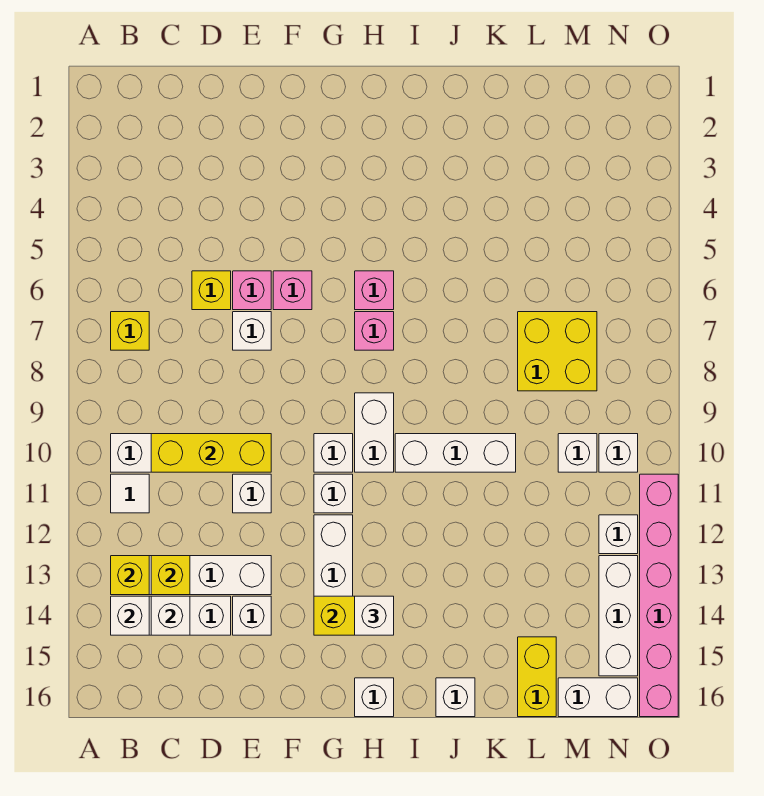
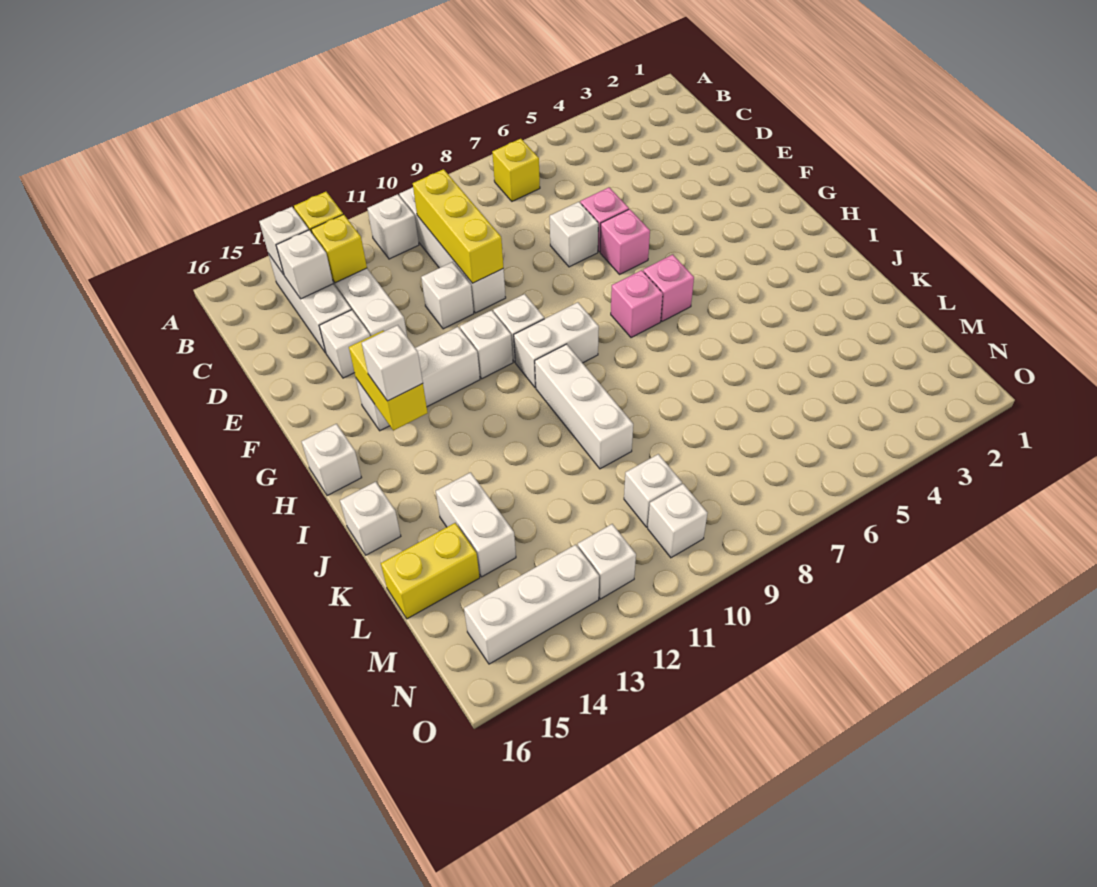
white 1x1 tile [111,474,149,513] -> white 1x1 brick [367,194,419,259]
yellow 1x1 brick [192,271,231,310] -> none
yellow 2x2 brick [518,312,597,391] -> none
white 1x2 brick [558,678,638,717] -> white 1x2 brick moved to [436,472,516,577]
pink 1x6 brick [640,474,678,717] -> none

